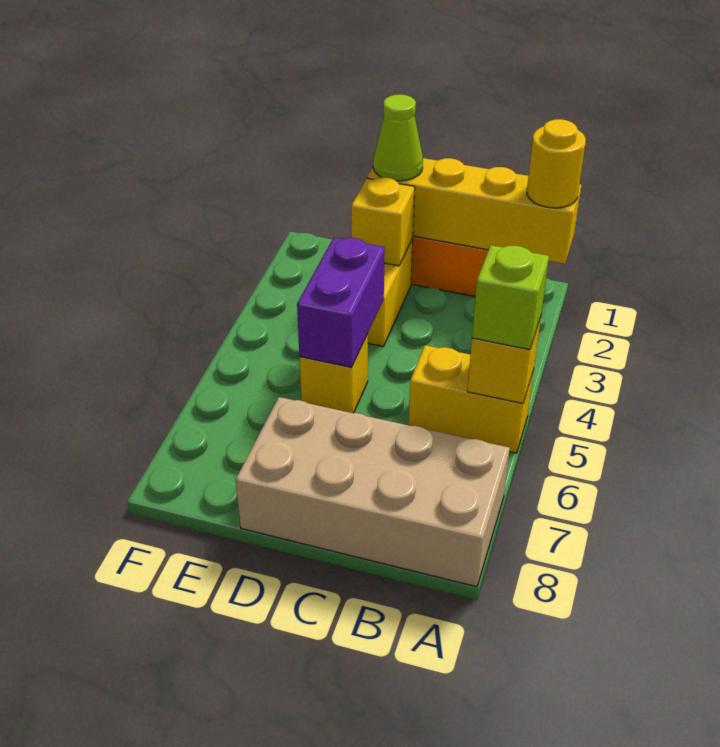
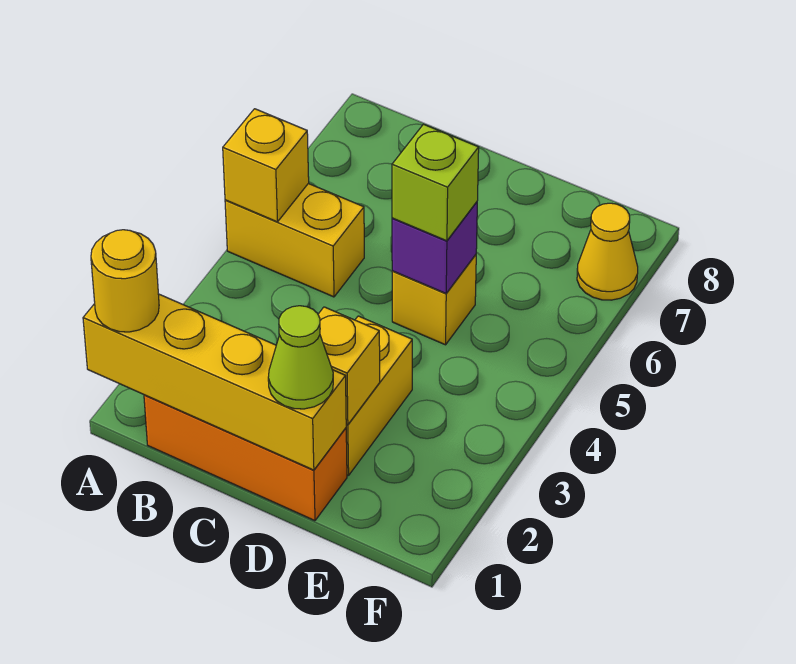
lime 1x1 brick [472,245,549,350] -> lime 1x1 brick moved to [392,124,479,241]
tan 2x4 brick [236,397,510,587] -> none
purple 1x2 brick [297,238,385,367] -> purple 1x1 brick [392,202,477,293]
none -> yellow 1x1 cone [577,203,638,300]

